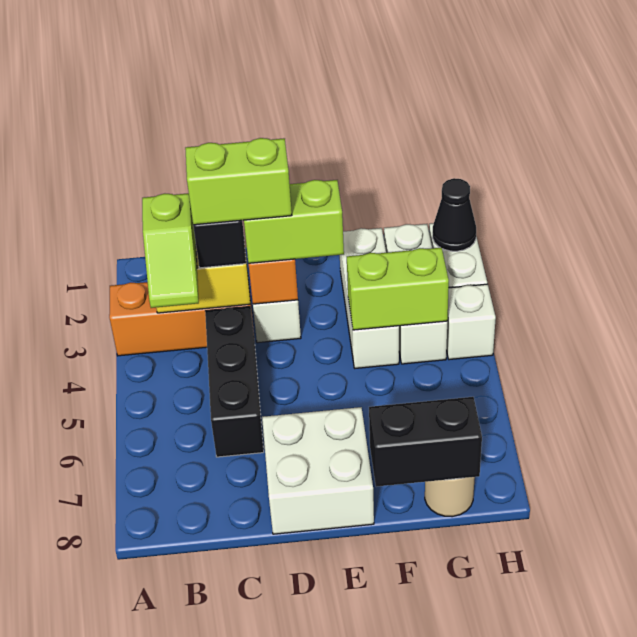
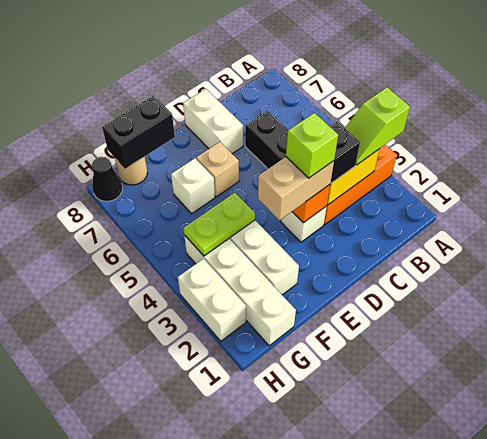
lime 1x2 slope [142,193,199,308] -> lime 1x2 slope turned to [345,87,410,165]
lime 1x2 brick [185,138,292,225] -> lime 1x1 brick [286,113,338,178]
lime 1x2 brick [244,180,344,263] -> tan 1x2 brick [258,157,334,220]
white 2x2 brick [262,407,374,534] -> white 1x2 brick [183,89,243,154]
none -> tan 1x1 brick [196,142,239,197]
lime 1x2 brick [347,248,449,330] -> lime 1x2 plate [183,193,255,256]
white 1x3 brick [384,224,447,364] -> white 1x4 brick [184,235,296,346]
black 1x1 cone [432,178,476,251] -> black 1x1 cone moved to [92,157,123,201]
white 1x1 brick [446,284,496,360] -> white 1x1 brick moved to [171,158,215,214]

